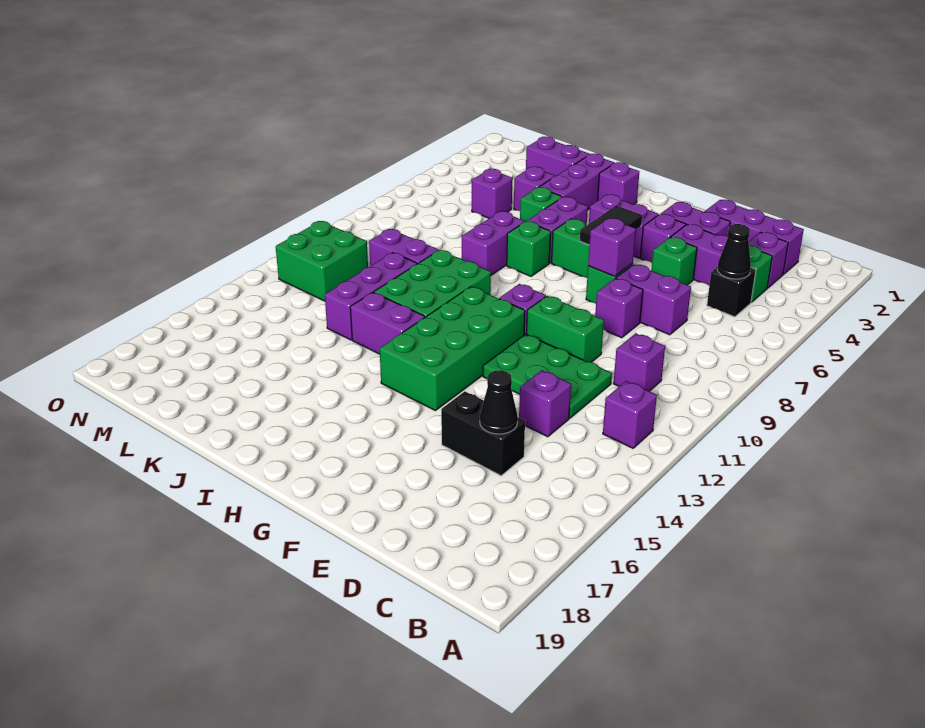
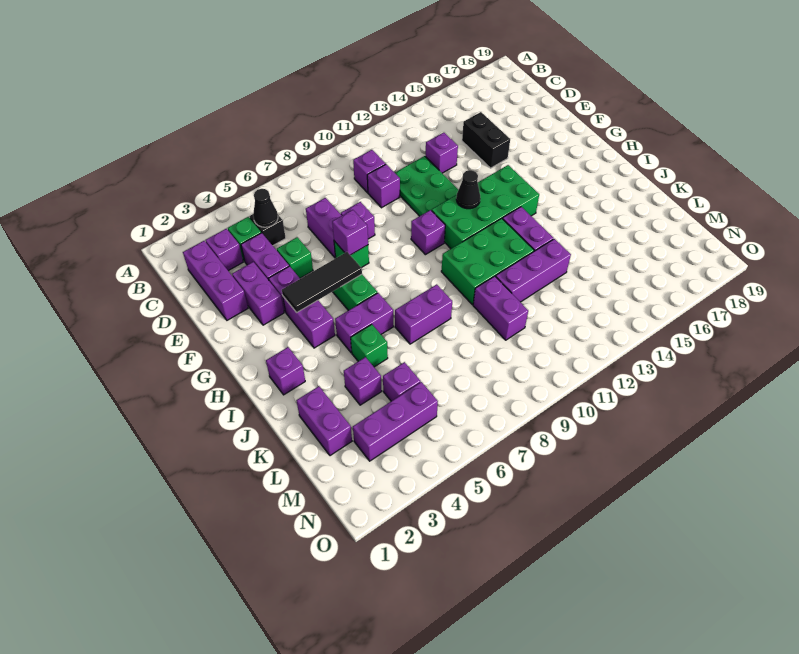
purple 1x1 brick [603,381,657,448] -> purple 1x1 brick moved to [367,164,400,208]
black 1x1 cone [480,370,518,434] -> black 1x1 cone moved to [456,170,480,209]
green 1x2 brick [527,296,604,362] -> none
black 1x2 tile [580,205,642,245] -> black 1x3 tile [282,252,362,313]
green 1x1 brick [507,221,551,276] -> none
purple 1x3 brick [540,154,614,210] -> purple 1x3 brick moved to [353,382,438,461]
green 2x2 brick [276,221,368,301] -> none

